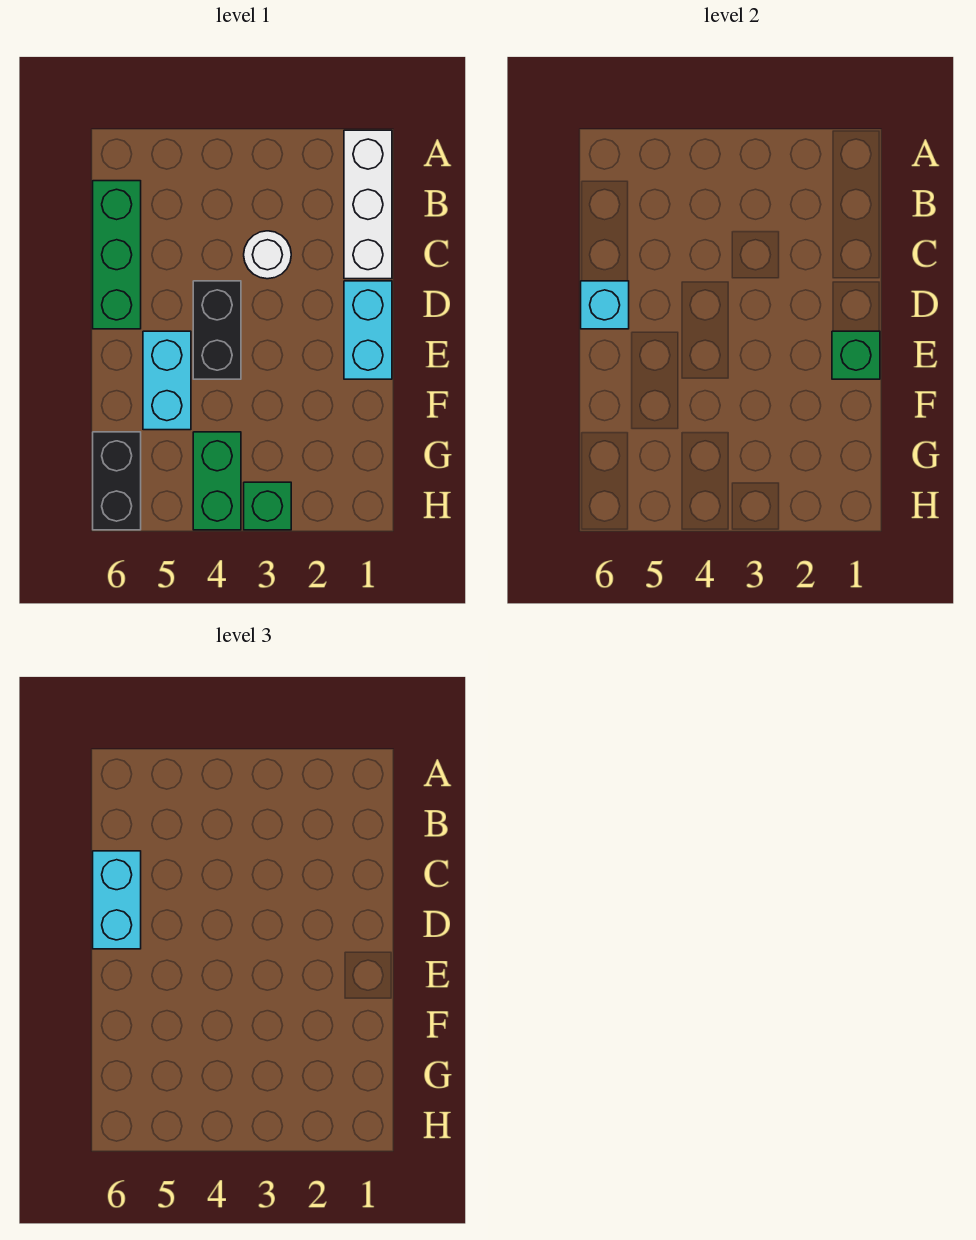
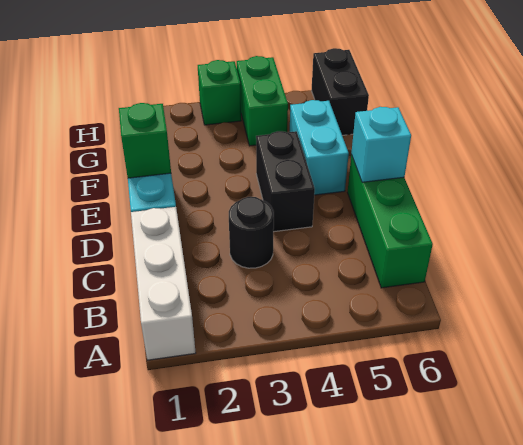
white 1x1 round brick [244,231,291,279] -> black 1x1 round brick [229,197,274,268]
cyan 1x2 brick [93,851,141,949] -> none

